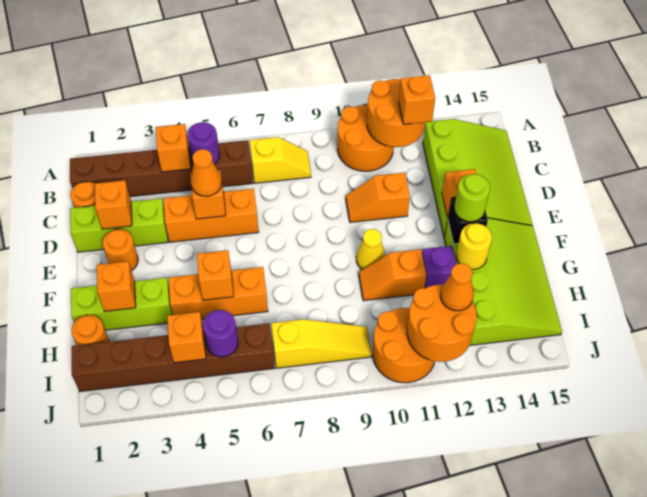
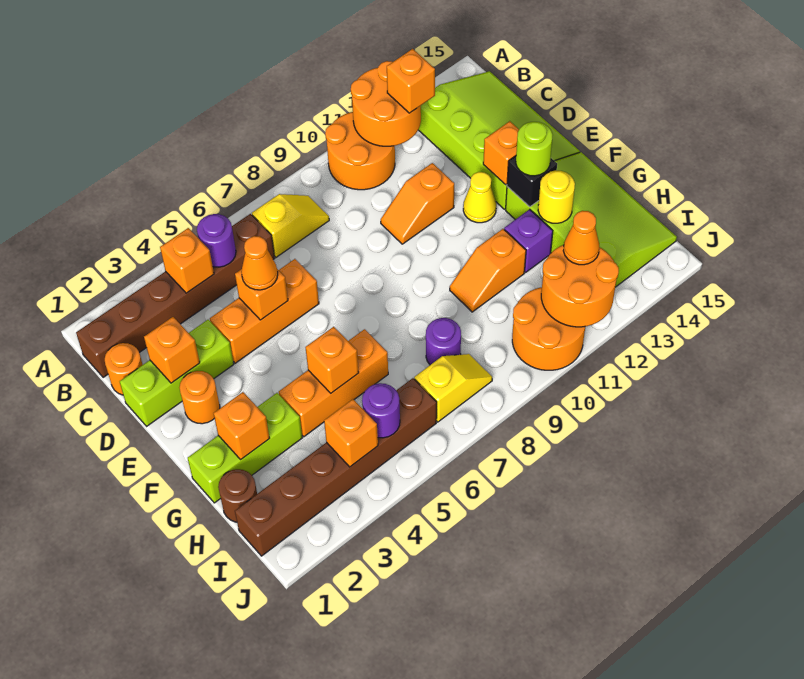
yellow 1x1 cone [356,229,386,270] -> yellow 1x1 cone moved to [463,172,496,223]
orange 1x1 round brick [71,315,109,345] -> brown 1x1 round brick [218,469,257,522]
none -> purple 1x1 round brick [426,318,461,365]
yellow 1x3 slope [271,319,371,368] -> yellow 1x2 slope [414,354,492,422]

